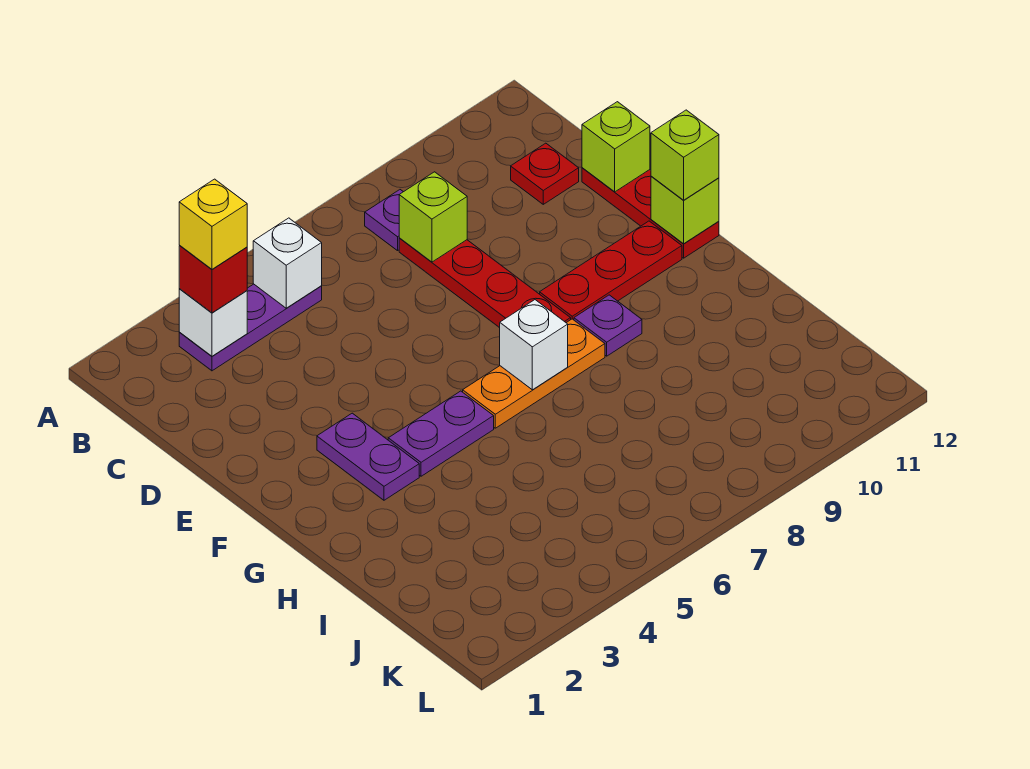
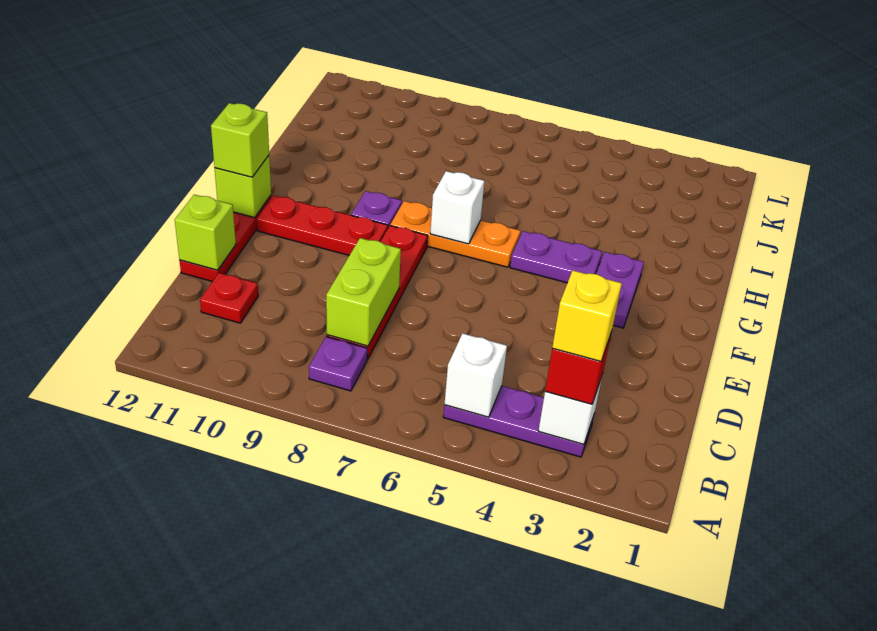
lime 1x1 brick [399,172,467,262] -> lime 1x2 brick [326,238,401,346]

